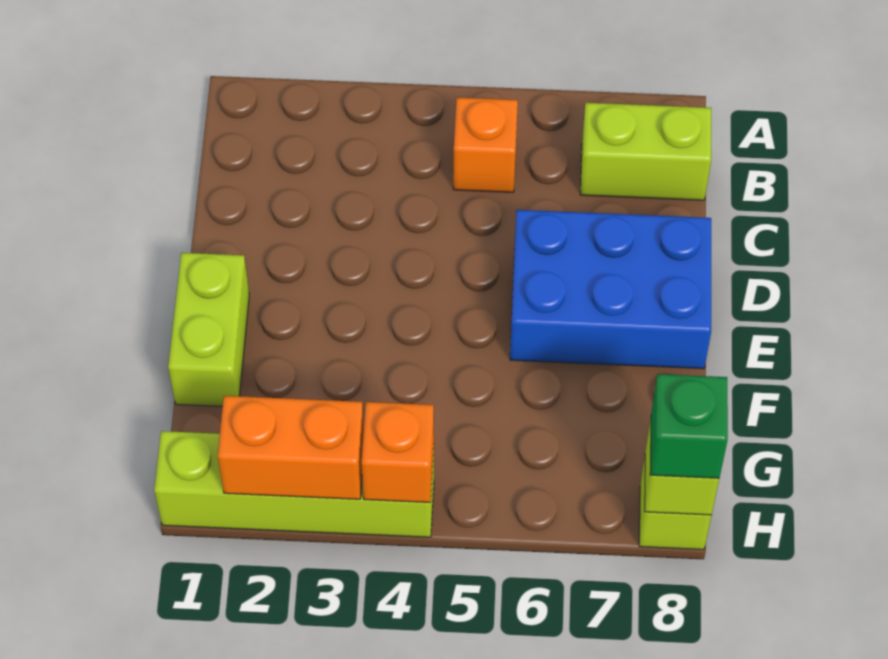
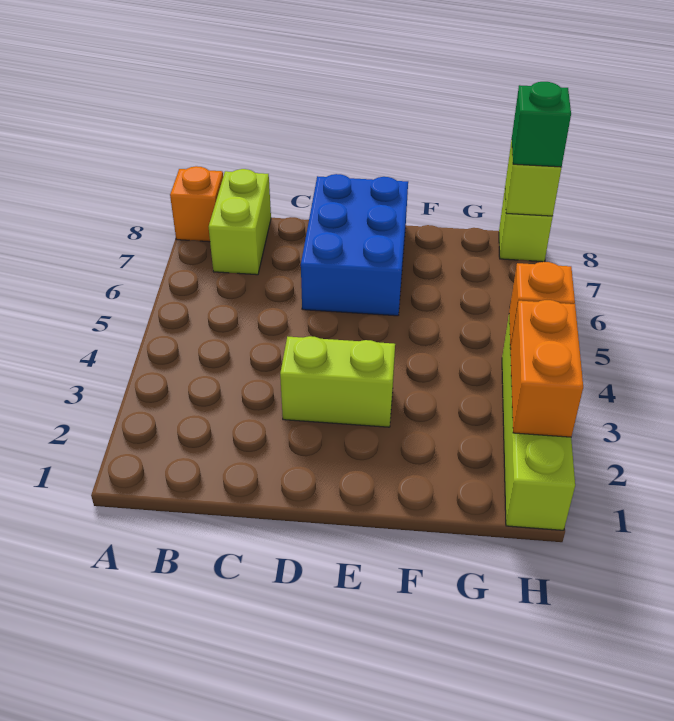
orange 1x1 brick [453,97,518,192] -> orange 1x1 brick moved to [170,166,223,242]
lime 1x2 brick [168,253,249,406] -> lime 1x2 brick moved to [280,336,395,427]

